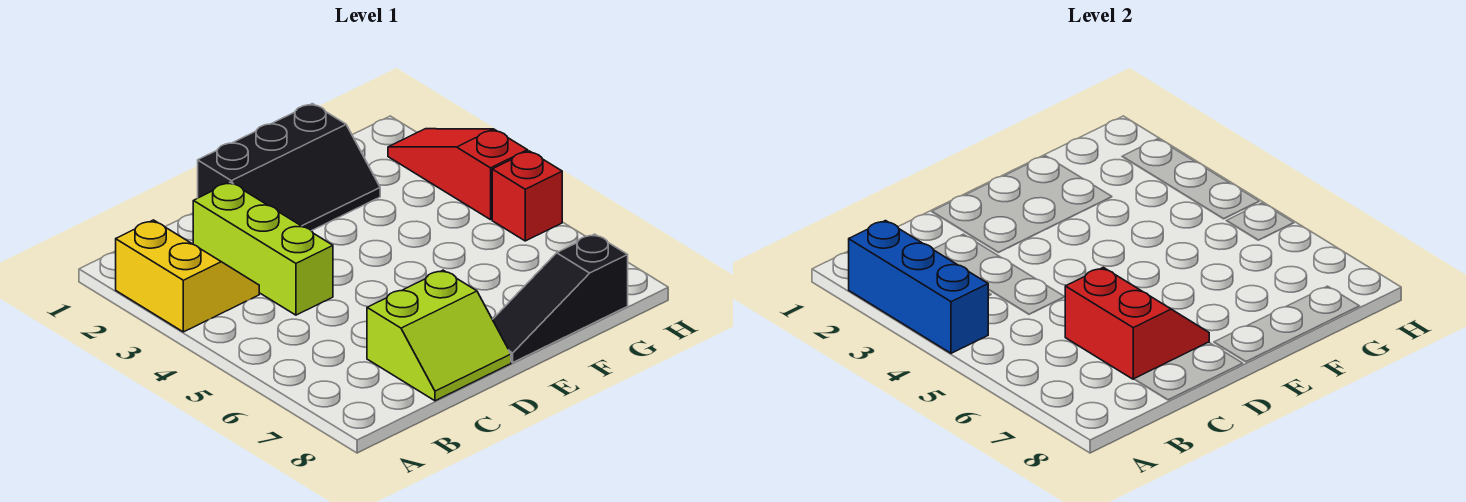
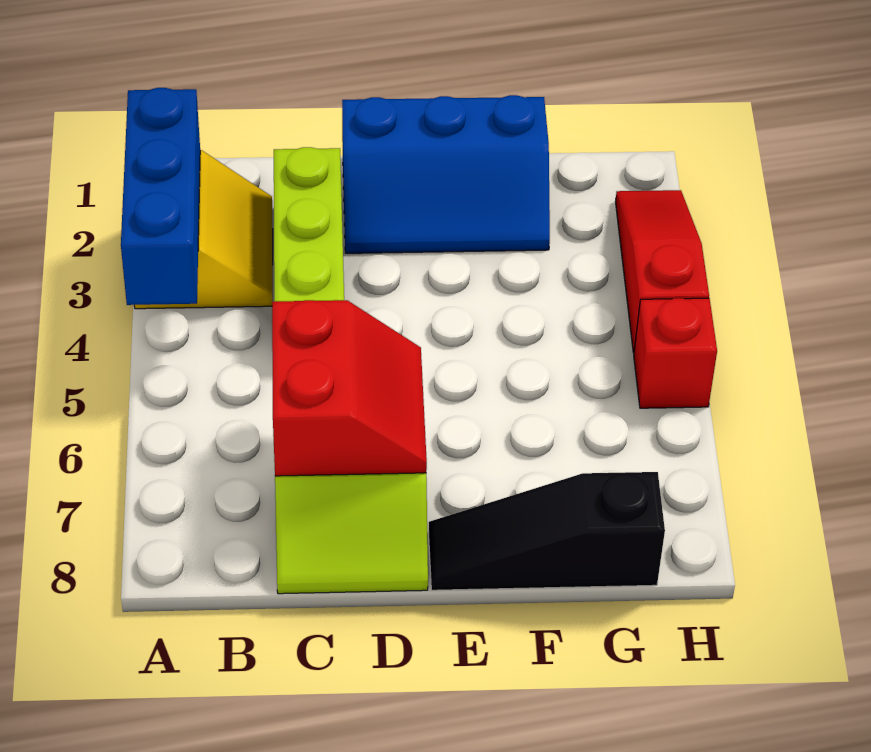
black 2x3 slope [198,104,380,231] -> blue 2x3 slope [342,95,550,253]

